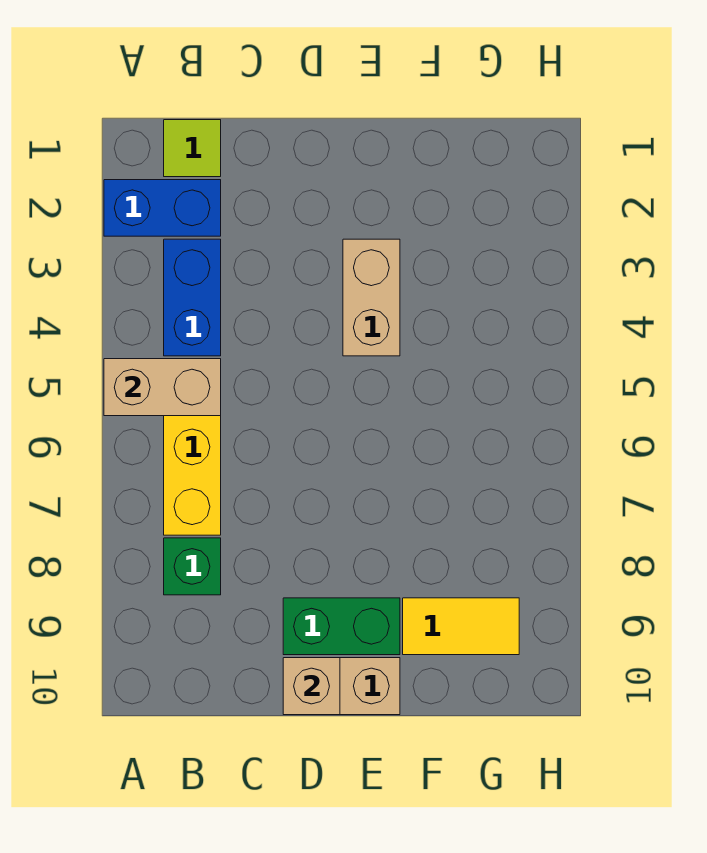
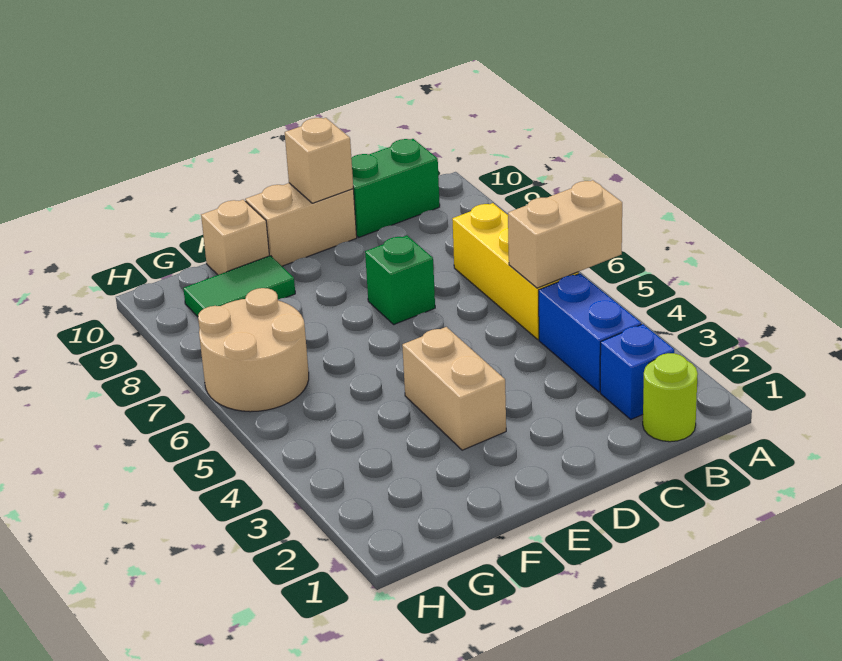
blue 1x2 brick [104,180,221,236] -> blue 1x1 brick [600,324,674,419]
lime 1x1 tile [164,120,221,177] -> lime 1x1 round brick [643,353,698,442]
green 1x1 brick [164,538,221,595] -> green 1x1 brick moved to [365,235,435,324]
green 1x2 brick [283,598,400,655] -> green 1x2 brick moved to [351,139,440,237]
yellow 1x2 tile [403,598,519,655] -> green 1x2 tile [183,256,295,317]
none -> tan 1x1 brick [201,200,269,275]
none -> tan 2x2 round brick [198,288,309,412]

